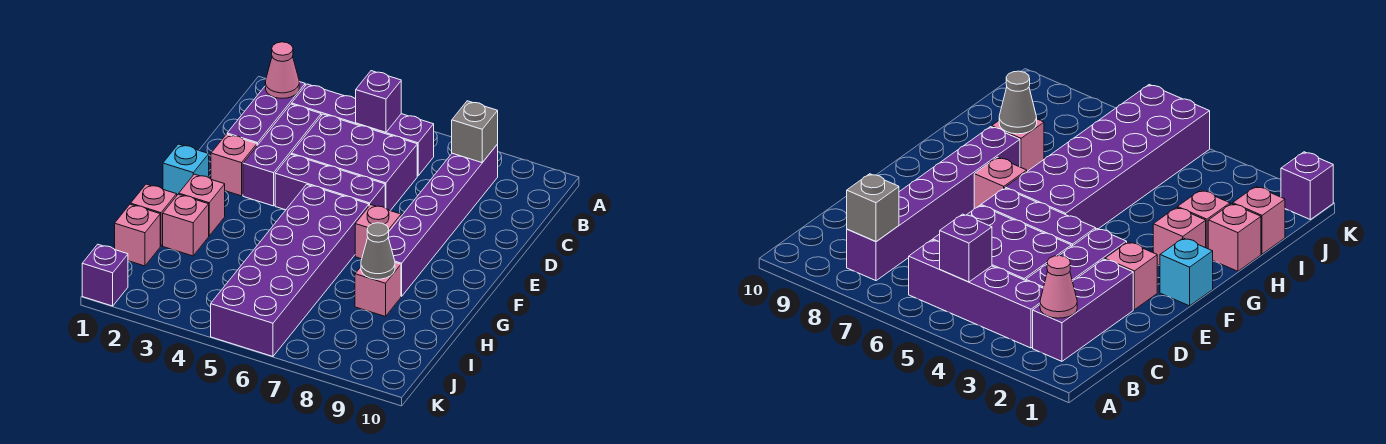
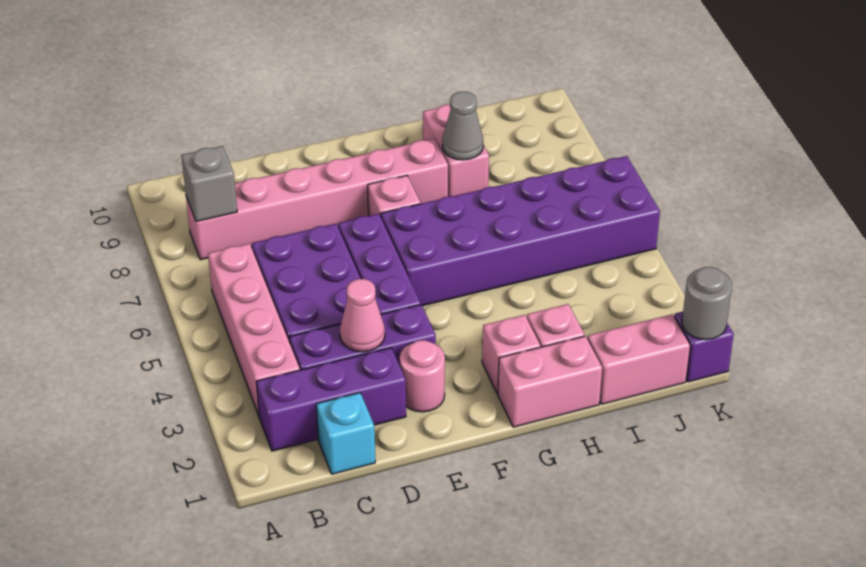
pink 1x1 cone [265,42,299,98] -> pink 1x1 cone moved to [340,279,385,352]
purple 1x4 brick [292,84,434,176] -> pink 1x4 brick [208,244,300,416]
purple 1x1 brick [356,71,401,132] -> none
purple 1x6 brick [388,144,498,296] -> pink 1x6 brick [186,139,448,260]
pink 1x1 brick [211,134,257,196] -> pink 1x1 round brick [400,340,445,412]
cyan 1x1 brick [163,144,209,195] -> cyan 1x1 brick moved to [316,393,375,474]
pink 1x1 brick [131,184,177,246] -> pink 1x2 brick [498,336,602,427]
pink 1x1 brick [355,263,401,317] -> pink 1x2 brick [423,104,489,196]
pink 1x1 brick [115,204,160,266] -> pink 1x2 brick [587,314,690,404]
none -> grey 1x1 round brick [682,267,732,340]

